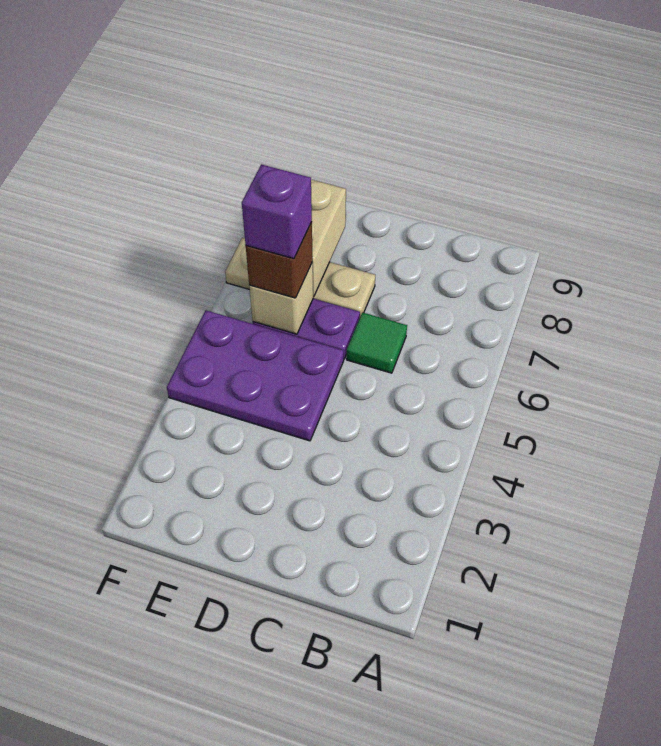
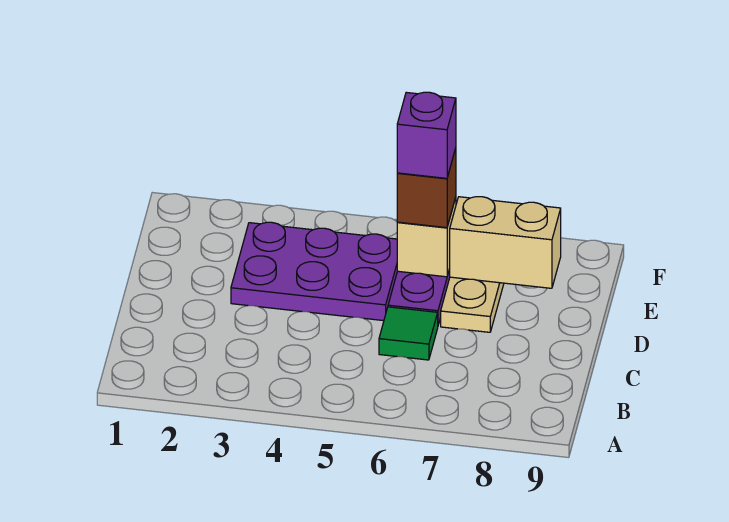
purple 2x3 plate [167,310,344,441] -> purple 2x3 plate turned to [231,222,397,321]

